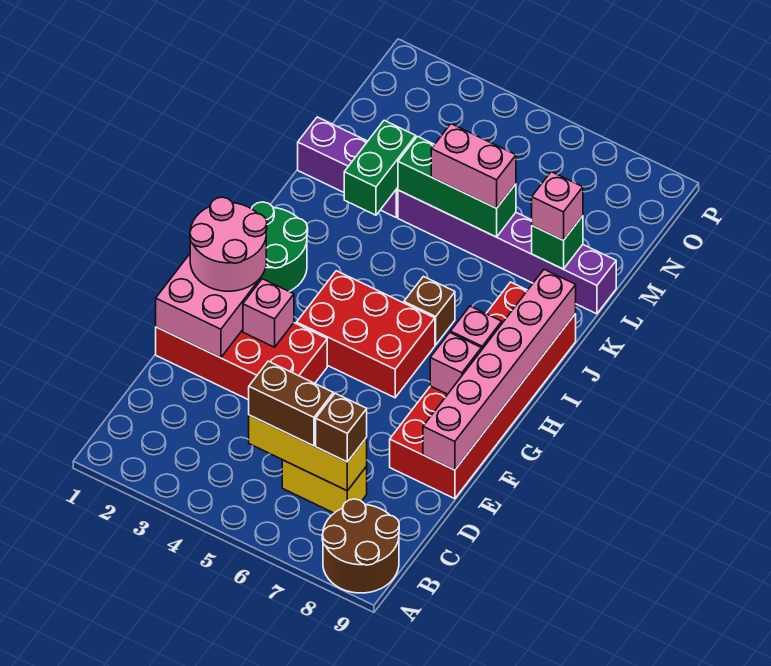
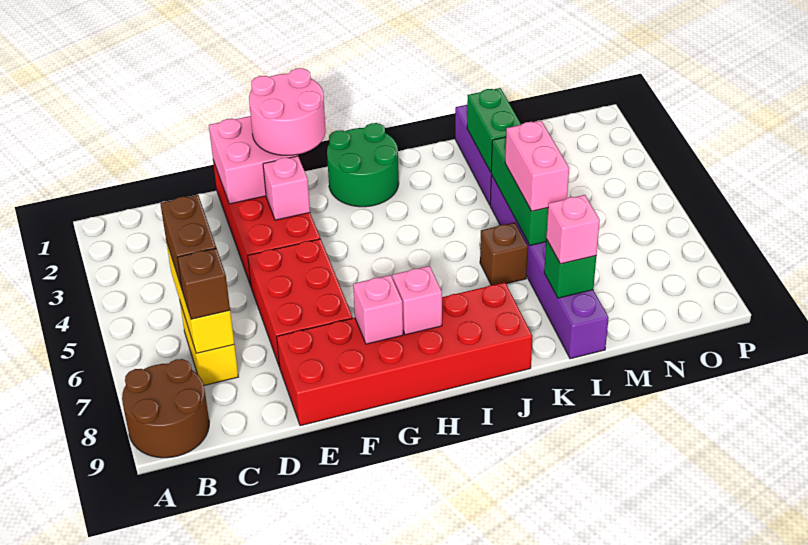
pink 1x6 brick [423,270,576,470] -> none
red 2x3 brick [297,271,435,398] -> red 2x3 brick moved to [248,239,353,367]
brown 1x1 brick [404,276,455,345] -> brown 1x1 brick moved to [480,223,528,285]
green 1x2 brick [344,120,416,215] -> green 1x2 brick turned to [467,88,521,172]

